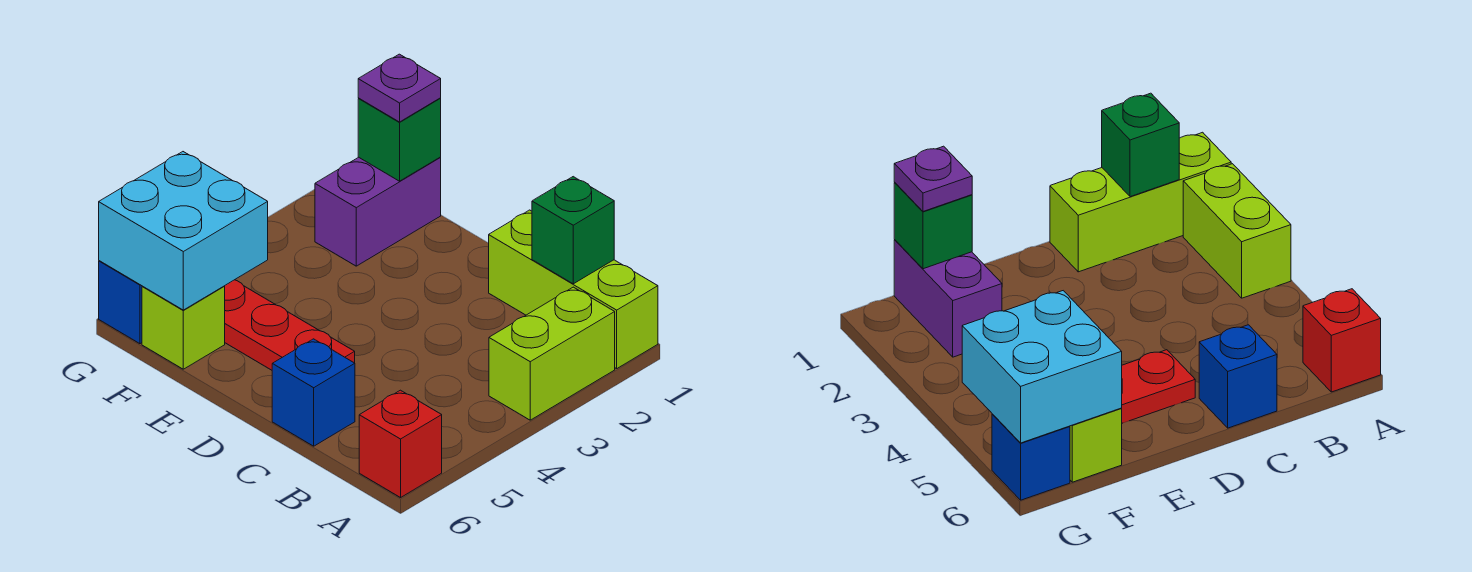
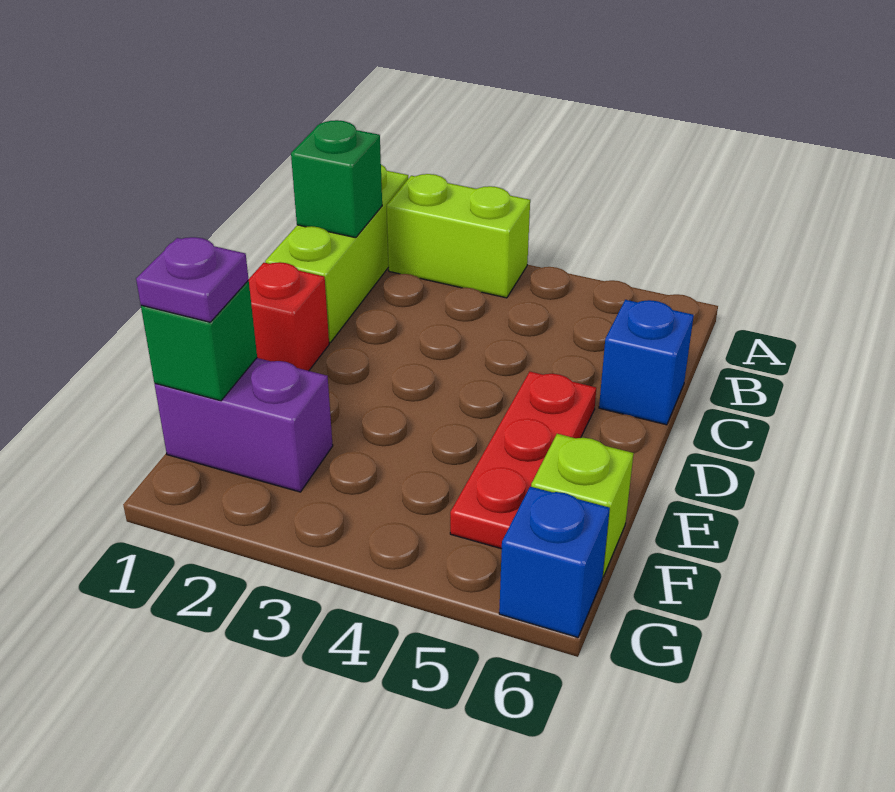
red 1x1 brick [359,390,442,498] -> red 1x1 brick moved to [248,262,329,371]
cyan 2x2 brick [99,152,268,310] -> none

